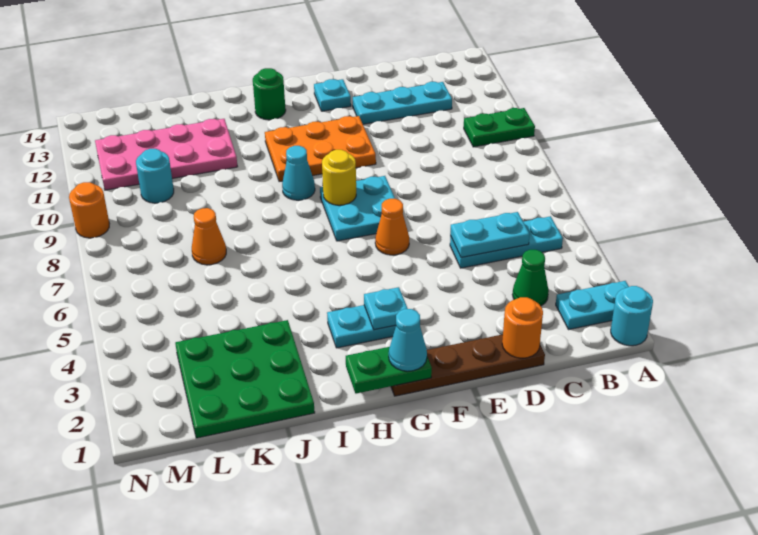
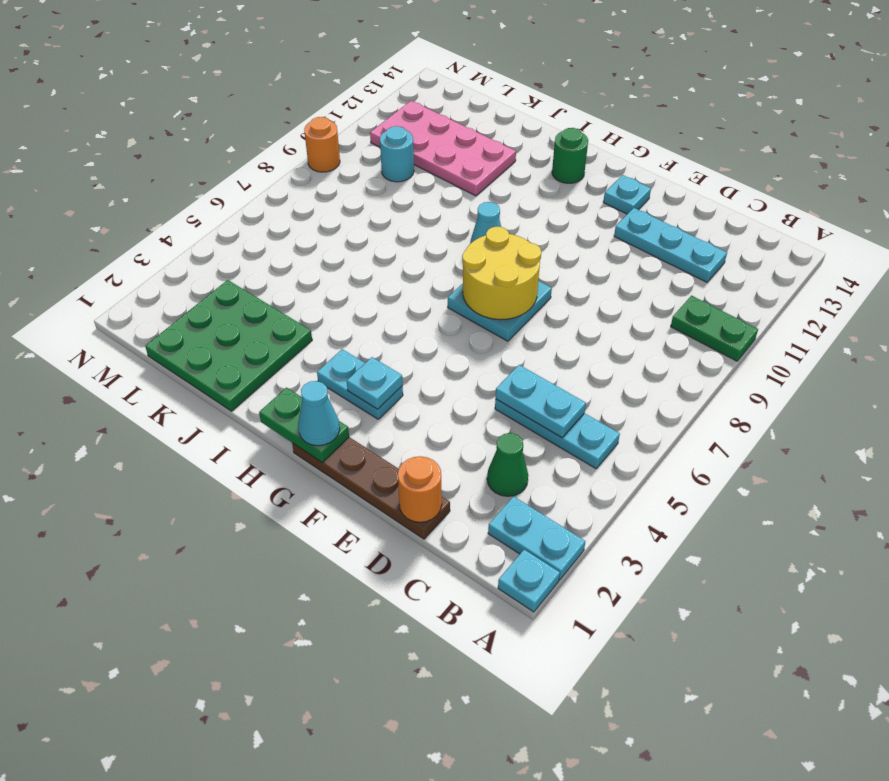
cyan 1x1 round brick [611,286,653,346] -> cyan 1x1 plate [498,550,560,612]
orange 1x1 cone [375,199,409,255] -> none
orange 2x3 plate [265,116,376,182] -> none
yellow 1x1 round brick [322,150,356,205] -> yellow 2x2 round brick [462,226,541,320]
orange 1x1 cone [192,208,226,265] -> none

